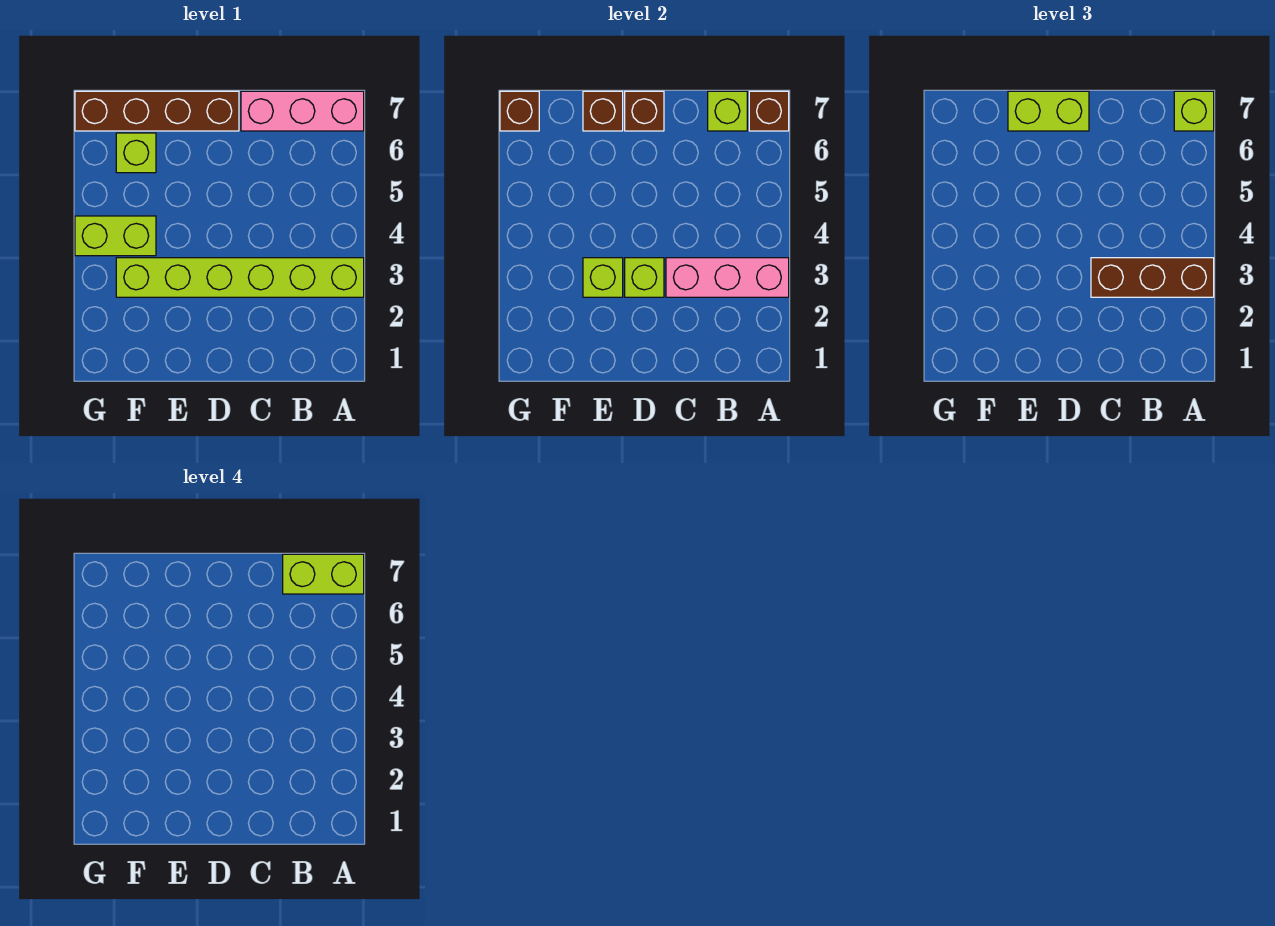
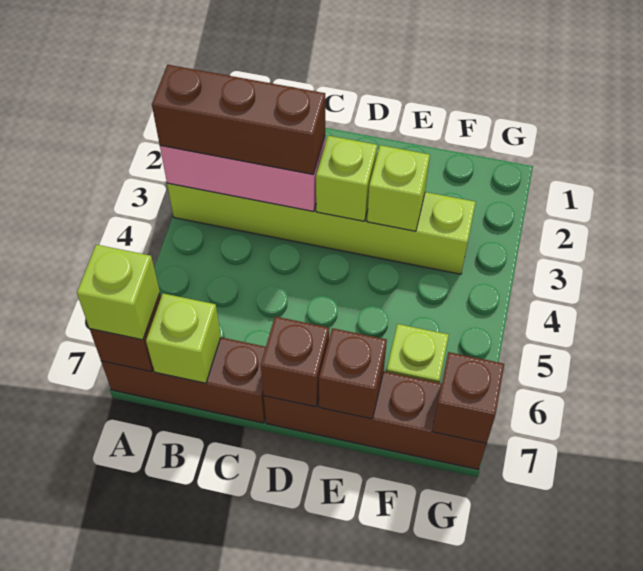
pink 1x3 brick [241,91,364,131] -> brown 1x3 brick [101,337,266,423]
lime 1x2 brick [283,554,364,594] -> none
lime 1x2 brick [1008,91,1089,131] -> none
lime 1x2 brick [75,216,156,256] -> none

